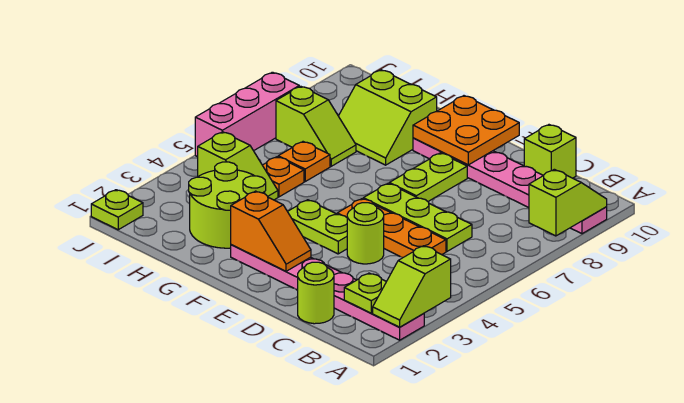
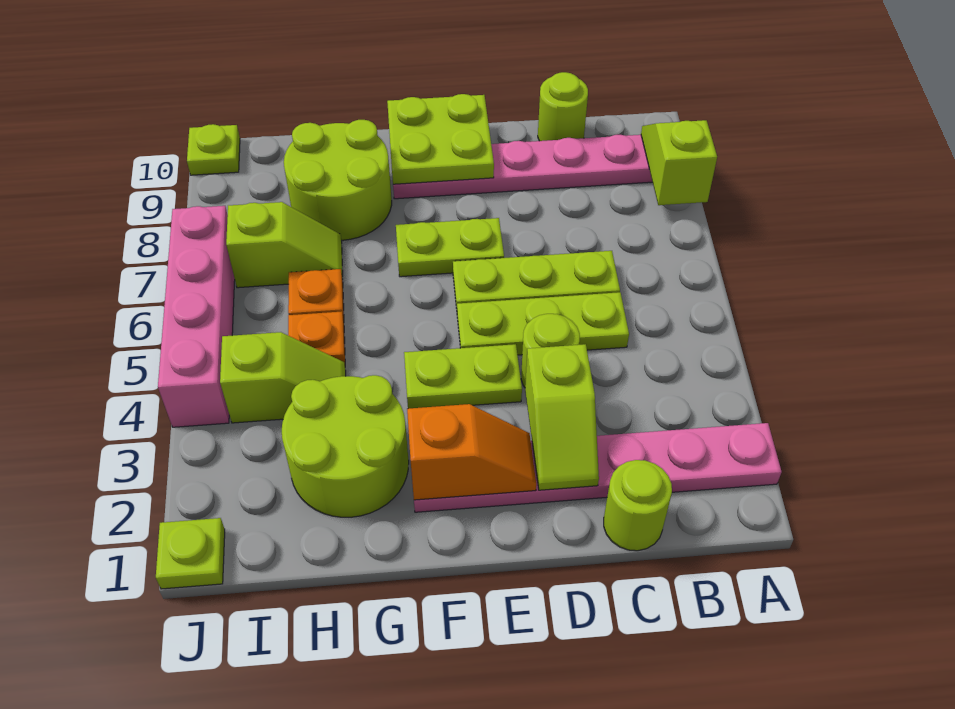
lime 1x2 slope [373,246,451,327] -> lime 1x2 slope moved to [525,344,599,490]
lime 1x1 plate [344,273,386,313] -> lime 1x1 plate moved to [187,124,240,175]
orange 1x3 plate [337,199,446,258] -> lime 1x3 plate [457,292,629,355]
lime 1x1 brick [524,125,576,178] -> lime 1x1 round brick [538,72,588,141]
lime 1x2 plate [389,153,467,201] -> lime 1x2 plate turned to [396,218,504,277]
orange 2x2 plate [413,96,519,165] -> lime 2x2 plate [387,94,494,184]
lime 2x2 slope [339,70,437,165] -> lime 2x2 round brick [284,120,392,240]
pink 1x3 brick [195,72,299,157] -> pink 1x4 brick [158,206,235,427]

